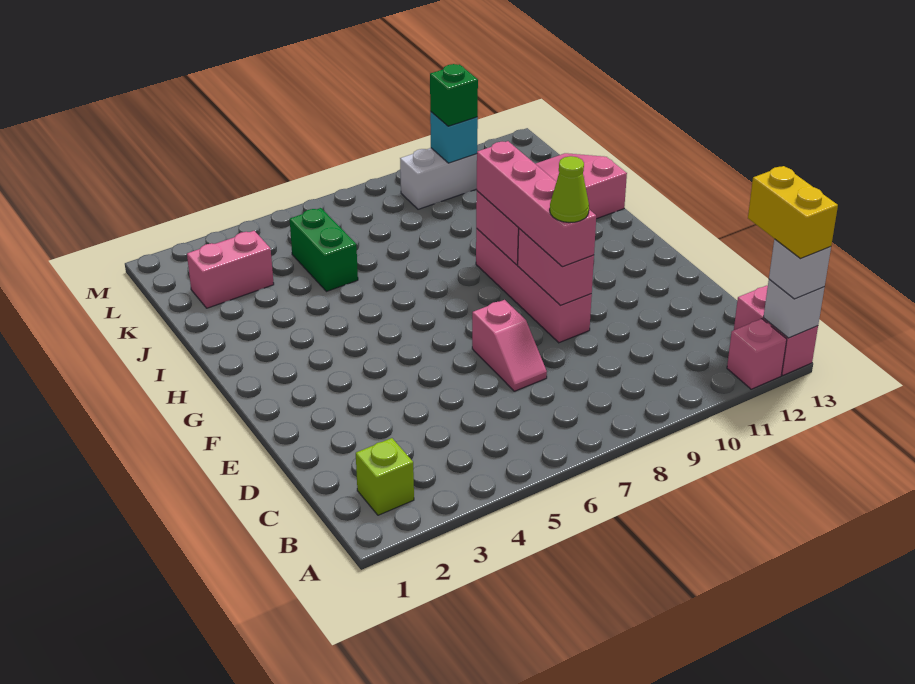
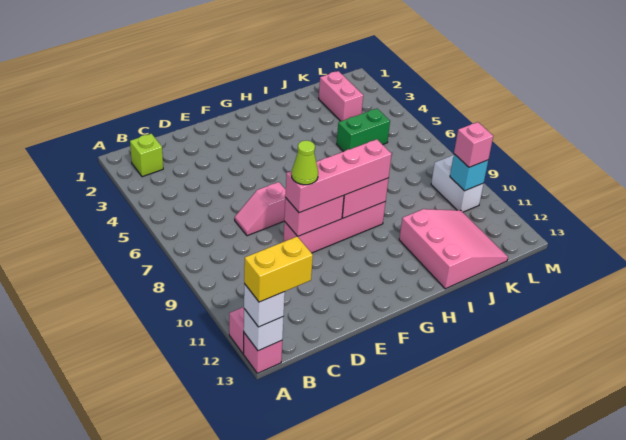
pink 1x2 brick [734,285,818,375] -> pink 1x1 brick [244,333,282,373]
green 1x1 brick [430,64,478,126] -> pink 1x1 brick [454,122,493,167]

